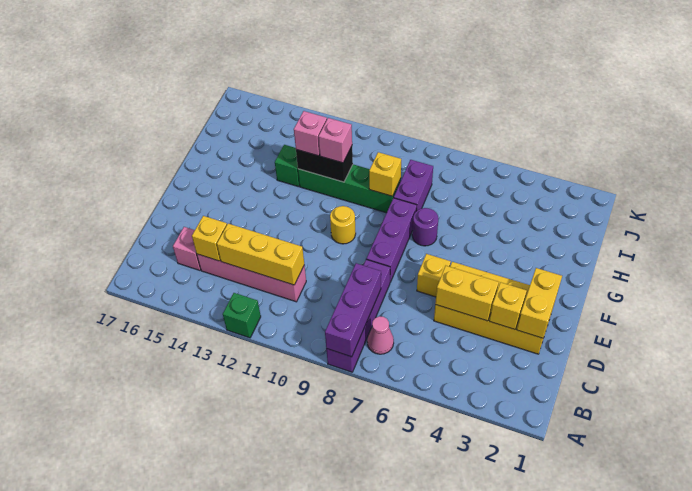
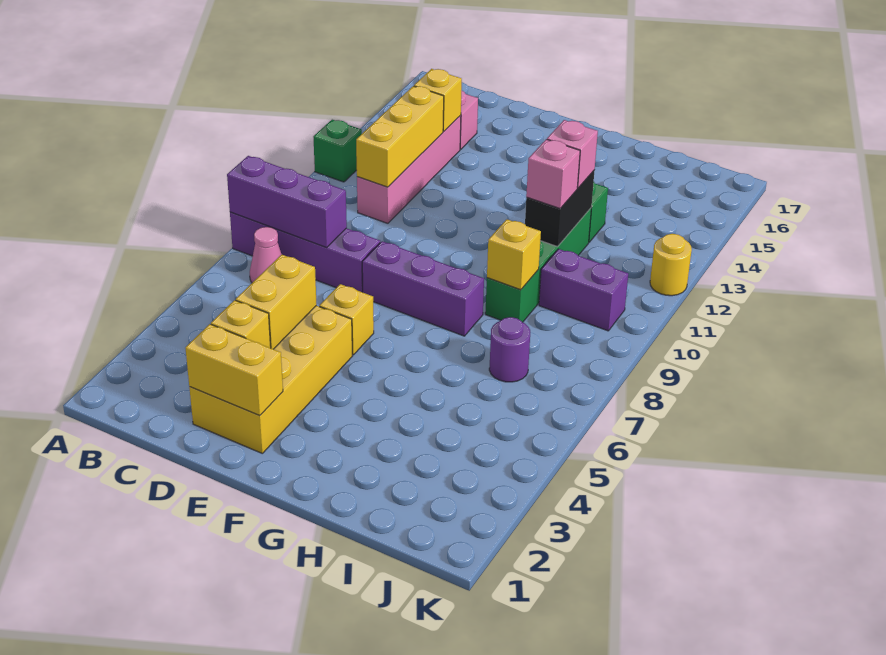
yellow 1x1 round brick [330,206,356,244] -> yellow 1x1 round brick moved to [650,234,692,296]
purple 1x1 round brick [412,208,438,246] -> purple 1x1 round brick moved to [489,317,530,382]
purple 1x2 brick [394,160,433,211] -> purple 1x2 brick moved to [539,249,628,331]

